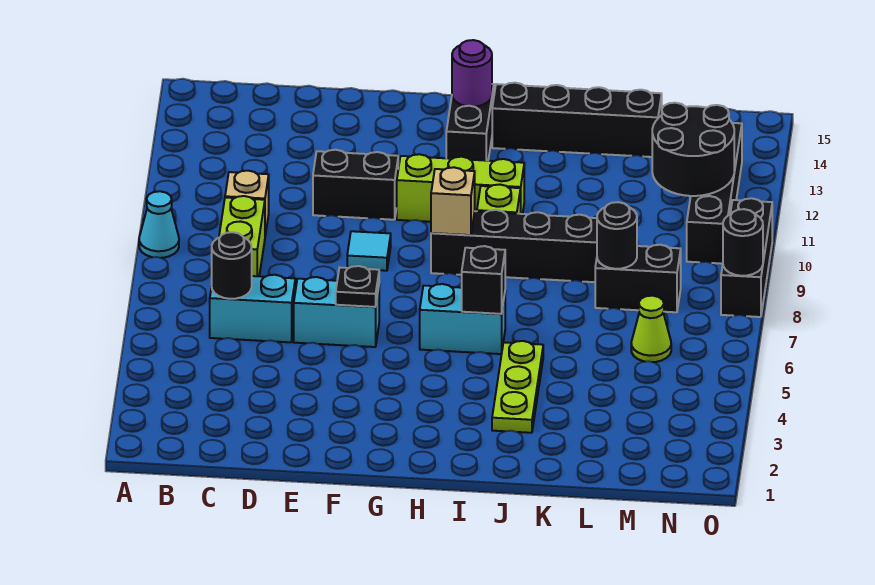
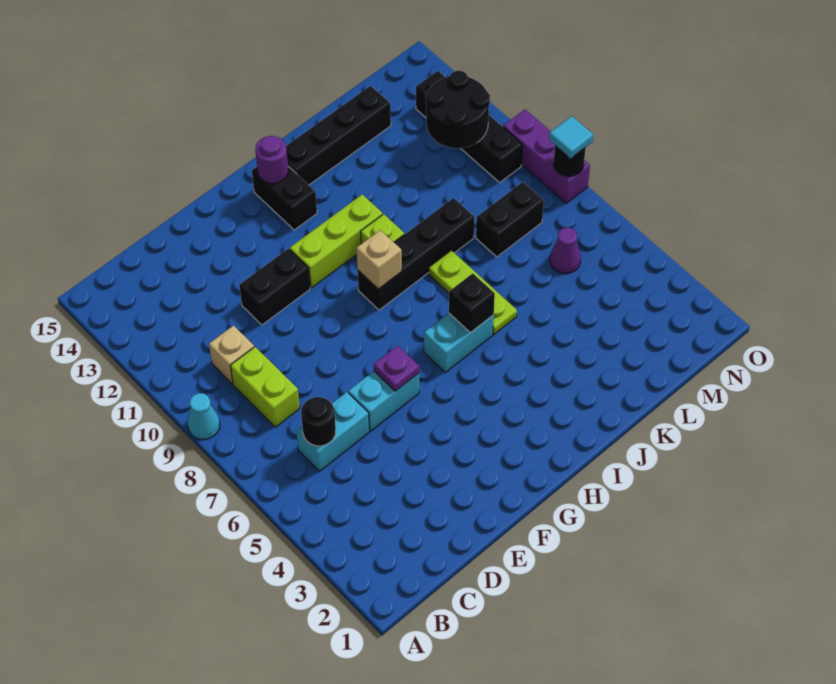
black 1x1 plate [336,266,379,307] -> purple 1x1 plate [373,346,419,391]
cyan 1x1 tile [347,231,391,271] -> cyan 1x1 tile moved to [549,116,593,158]
lime 1x3 plate [492,341,543,433] -> lime 1x3 plate moved to [429,250,517,334]
black 1x1 round brick [597,202,637,269] -> none
lime 1x1 cone [631,296,671,362] -> purple 1x1 cone [550,227,581,274]
black 1x3 brick [721,198,772,317] -> purple 1x3 brick [503,109,590,203]

